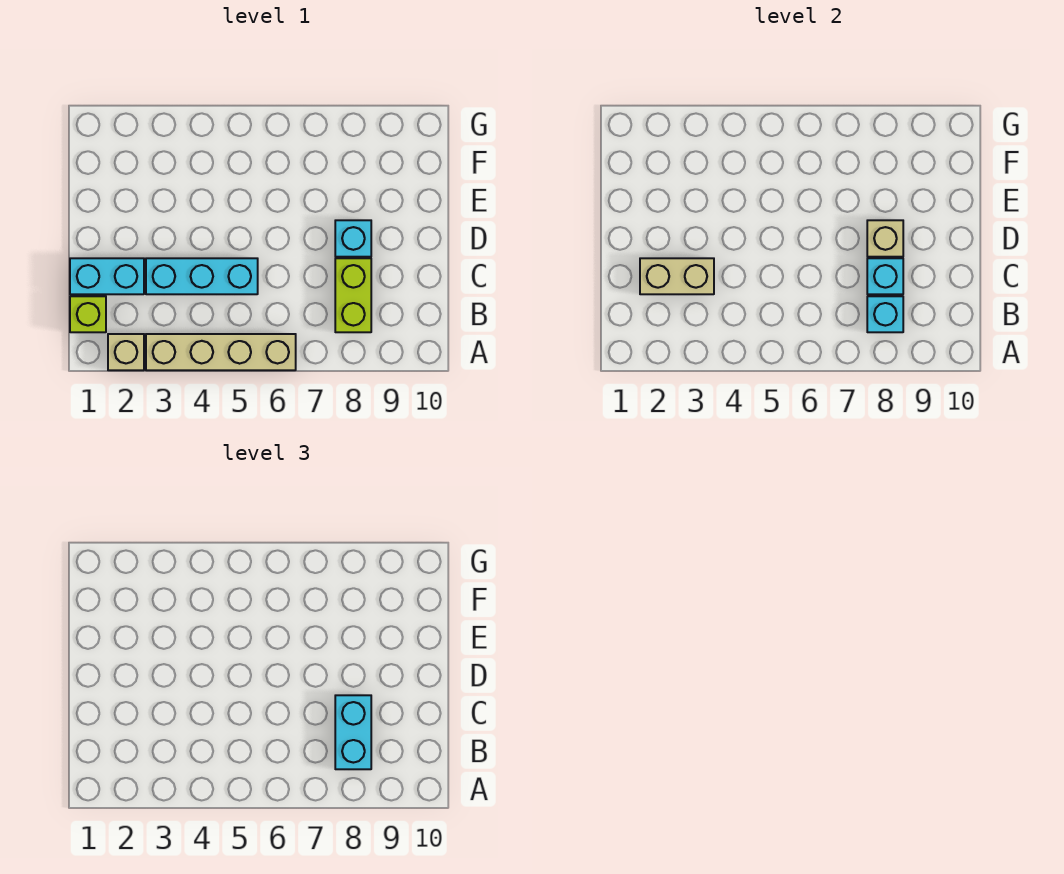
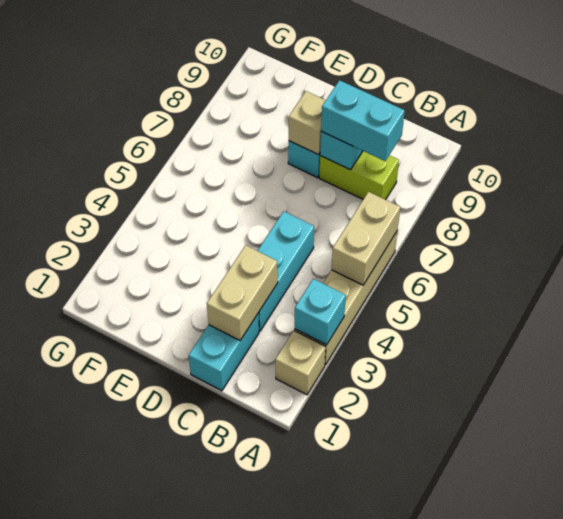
none -> tan 1x2 brick [332,192,400,285]
lime 1x1 brick [70,296,106,332] -> none
cyan 1x1 brick [867,296,903,332] -> cyan 1x1 brick moved to [295,279,346,345]

